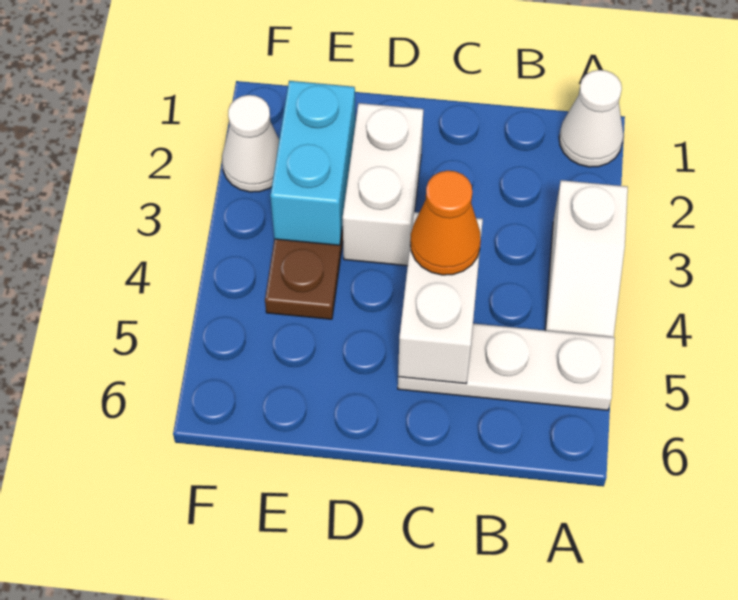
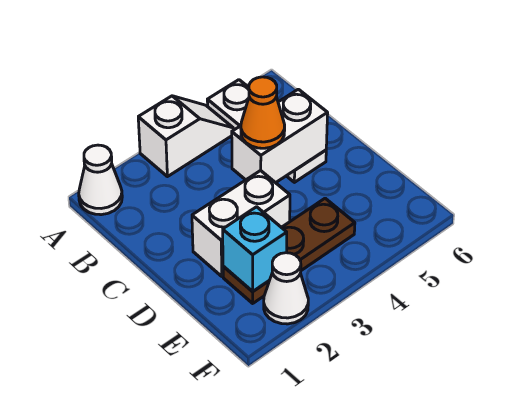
cyan 1x2 brick [270,81,355,245] -> cyan 1x1 brick [223,207,287,291]

